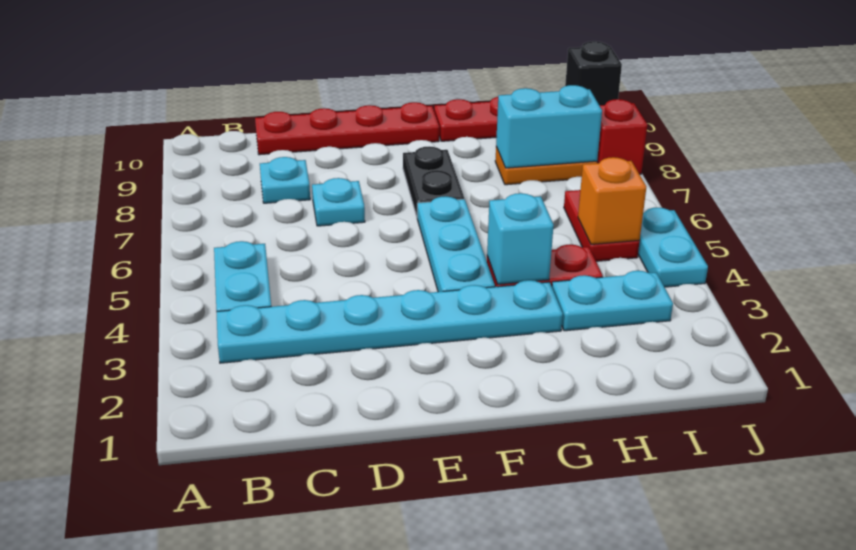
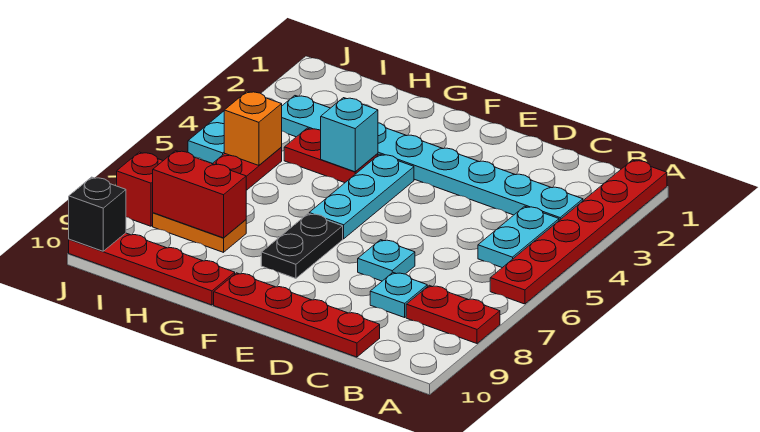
none -> red 1x6 plate [490,160,667,304]
none -> red 1x2 plate [406,285,500,343]
cyan 1x2 brick [496,85,602,168] -> red 1x2 brick [153,151,246,238]

